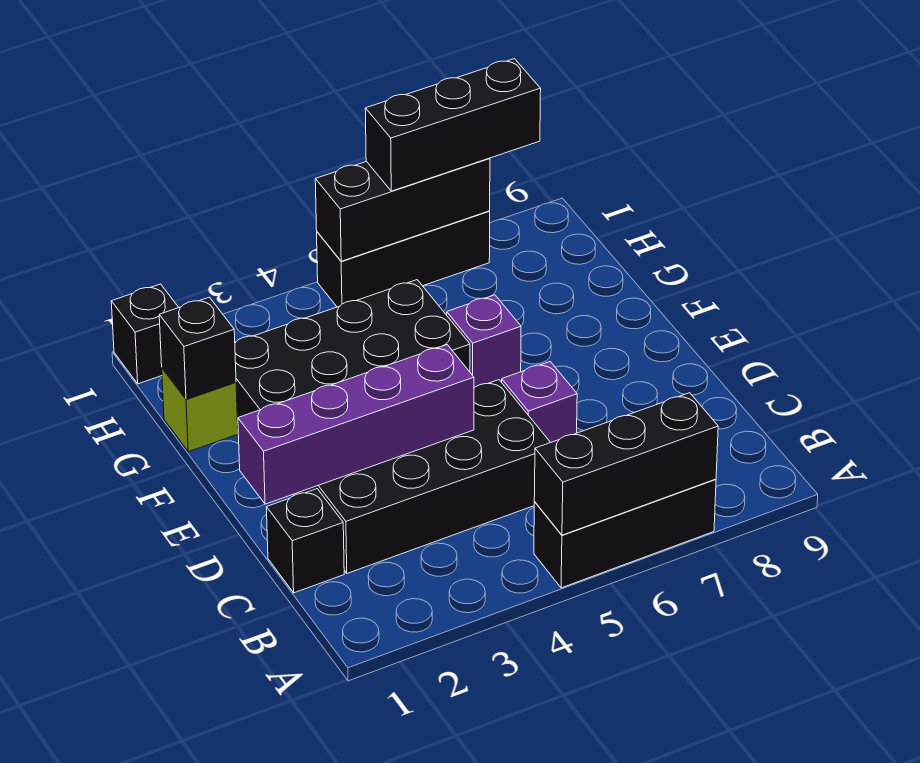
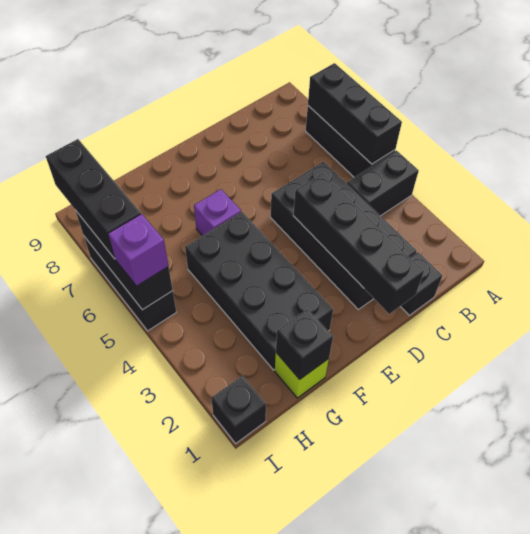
none -> black 1x2 brick [347,151,419,216]
purple 1x4 brick [238,345,474,504] -> black 1x4 brick [293,173,424,314]
purple 1x1 brick [502,362,577,442] -> purple 1x1 brick moved to [108,214,168,286]

